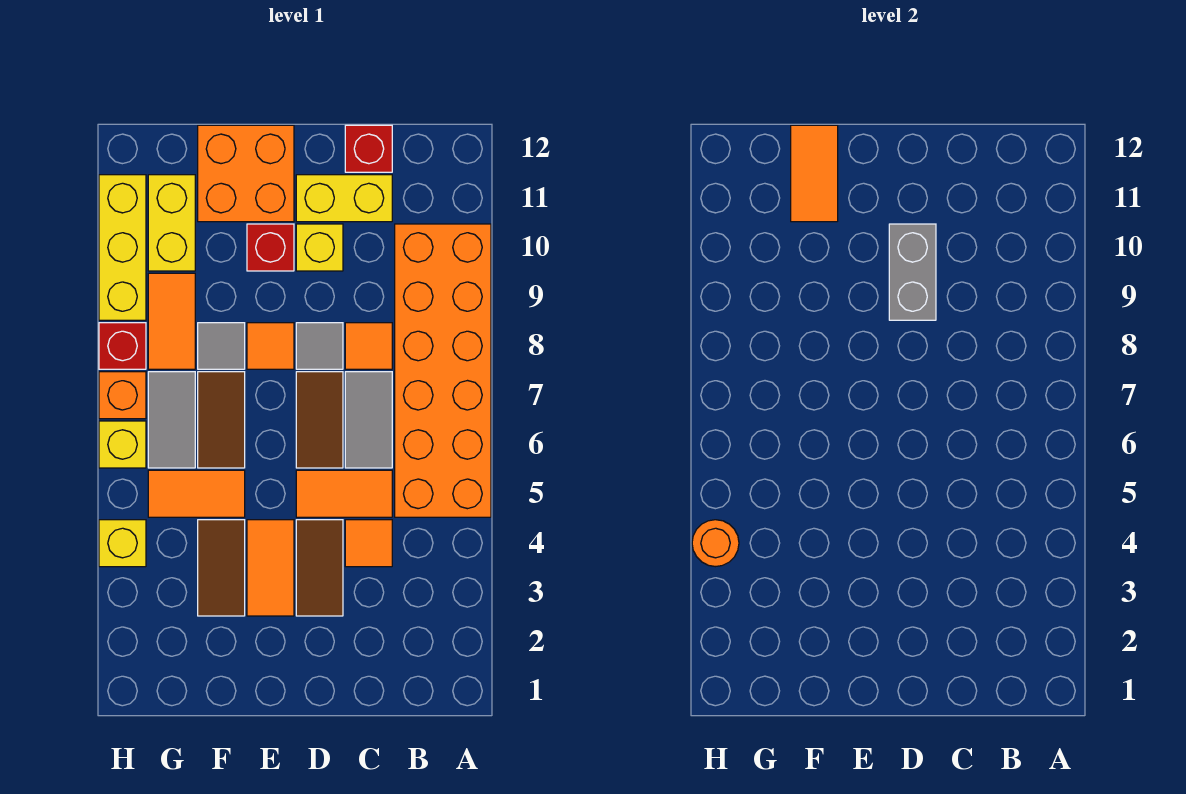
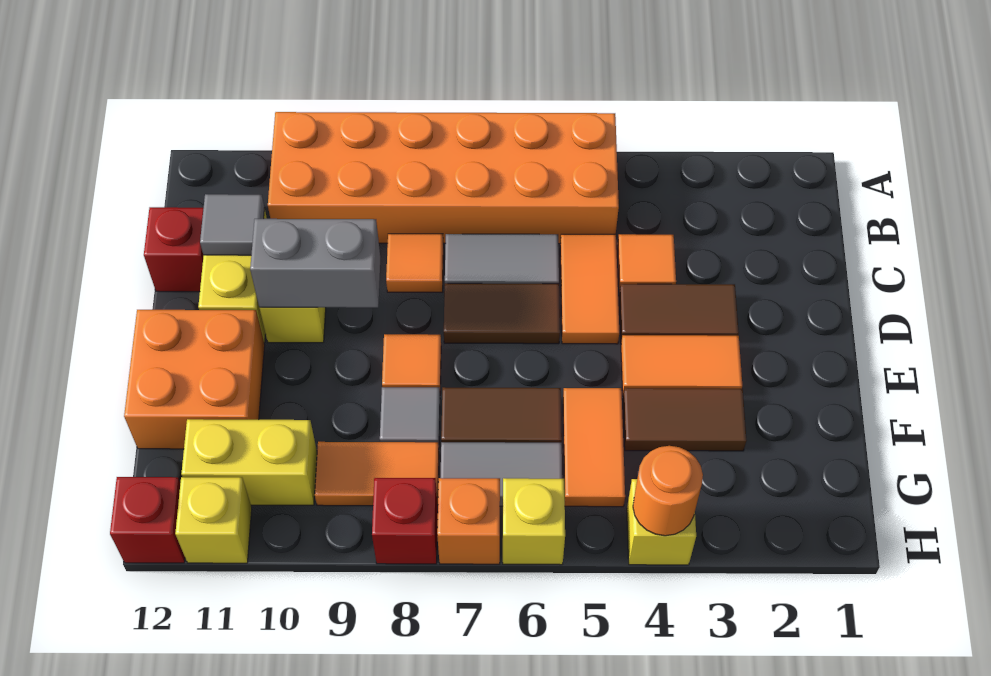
grey 1x1 tile [296,323,343,369] -> grey 1x1 tile moved to [200,194,265,255]
red 1x1 brick [247,224,294,271] -> red 1x1 brick moved to [110,477,185,563]
orange 1x2 tile [791,125,838,222] -> none
yellow 1x3 brick [99,175,146,320] -> yellow 1x1 brick [175,477,252,563]

